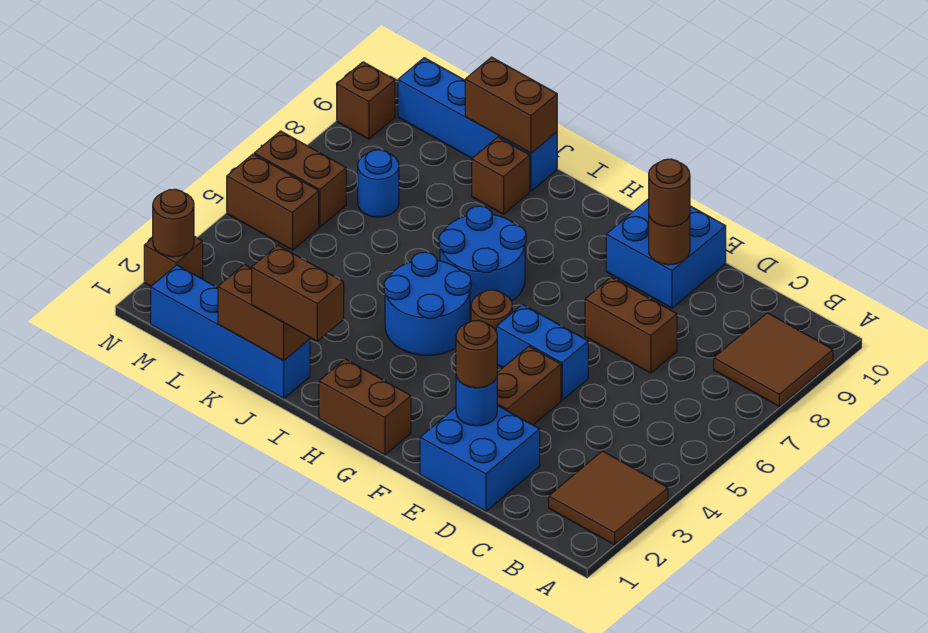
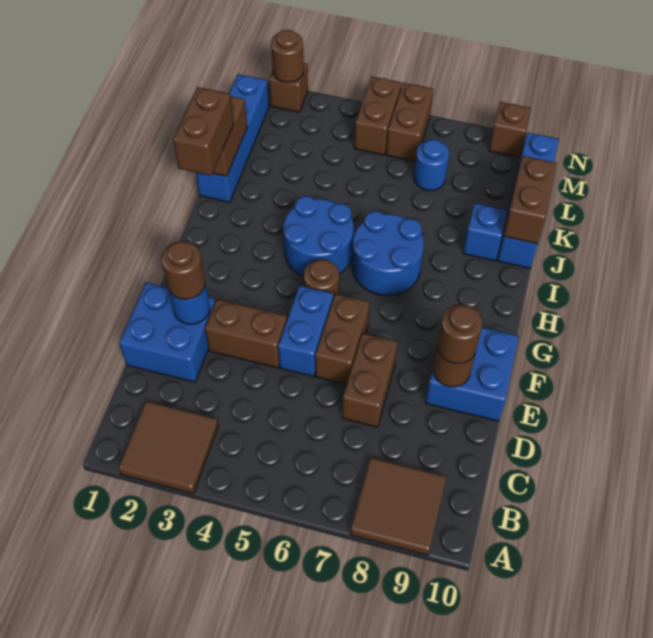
brown 1x2 brick [319,359,411,455] -> brown 1x2 brick moved to [315,294,370,384]
brown 1x1 brick [472,137,530,214] -> blue 1x1 brick [463,203,508,261]

